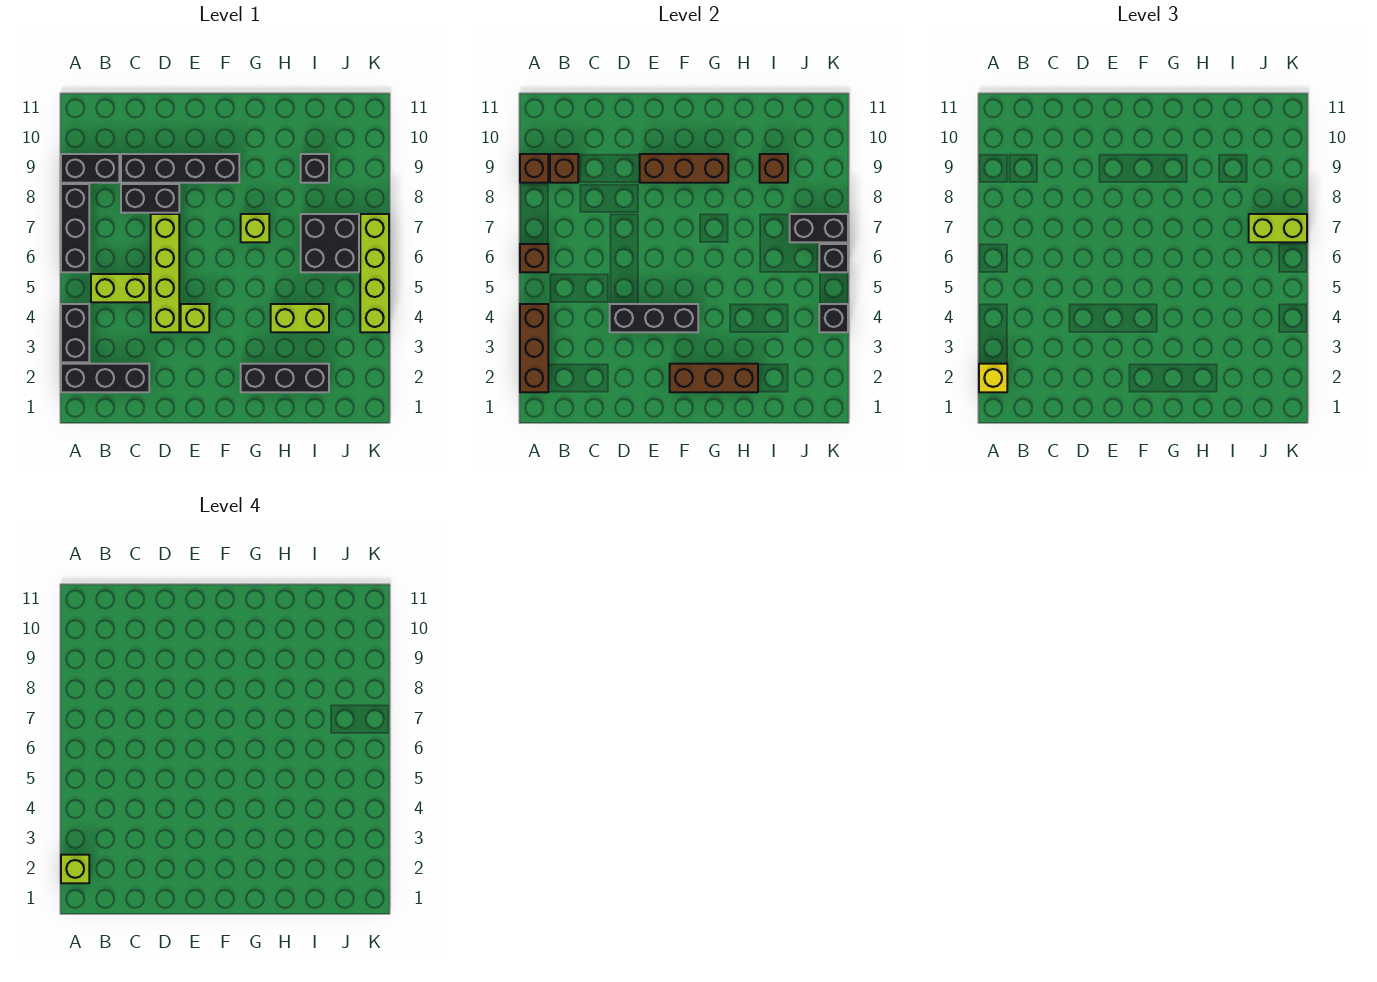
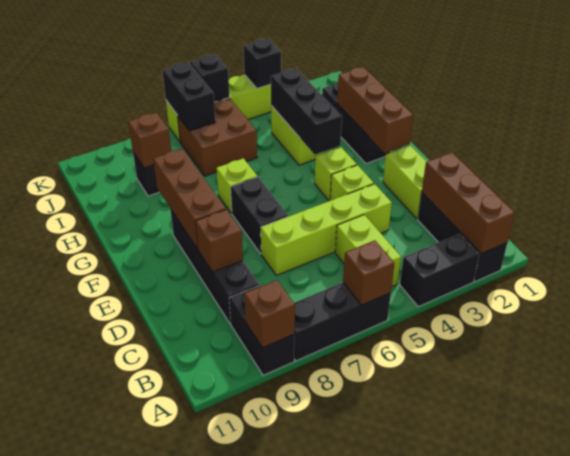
brown 1x3 brick [520,304,548,392] -> brown 1x3 brick turned to [422,152,515,254]
yellow 1x1 brick [979,364,1007,392] -> none
lime 1x1 brick [61,855,89,883] -> lime 1x1 brick moved to [315,147,357,201]
brown 1x1 brick [550,154,578,183] -> brown 1x1 brick moved to [195,210,243,272]
black 1x2 brick [121,184,179,213] -> black 1x2 brick moved to [231,177,288,254]
black 1x3 brick [610,304,698,332] -> black 1x3 brick moved to [271,68,342,155]
black 2x2 brick [301,214,359,272] -> brown 2x2 brick [178,99,257,176]
lime 1x2 brick [1249,214,1307,242] -> lime 1x2 brick moved to [383,146,427,219]

